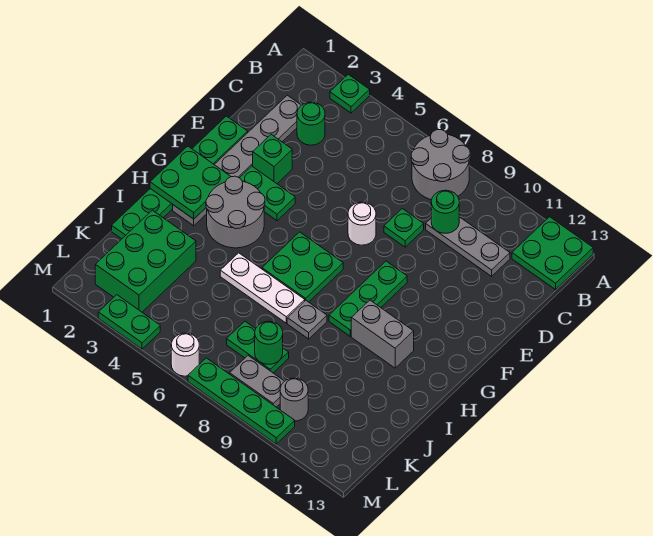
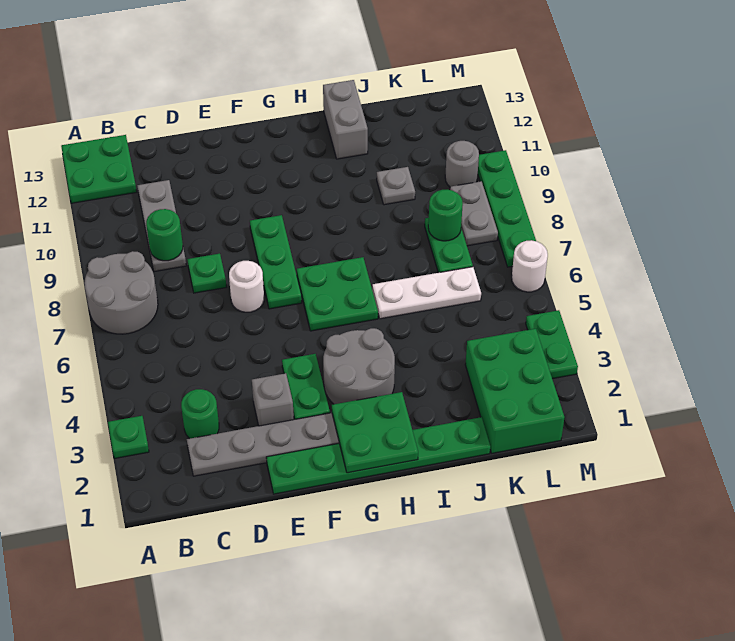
green 1x1 brick [253,134,292,183] -> grey 1x1 brick [252,373,294,426]
green 1x3 plate [329,261,407,336] -> green 1x3 plate turned to [250,215,302,309]
grey 1x2 brick [351,300,414,368] -> grey 1x2 brick moved to [323,80,368,159]
white 1x3 plate [220,253,305,323] -> white 1x3 plate turned to [372,267,481,319]
grey 1x1 plate [287,300,327,339] -> grey 1x1 plate moved to [377,167,415,205]
green 2x3 brick [95,210,196,312] -> green 2x3 brick turned to [465,329,565,453]

